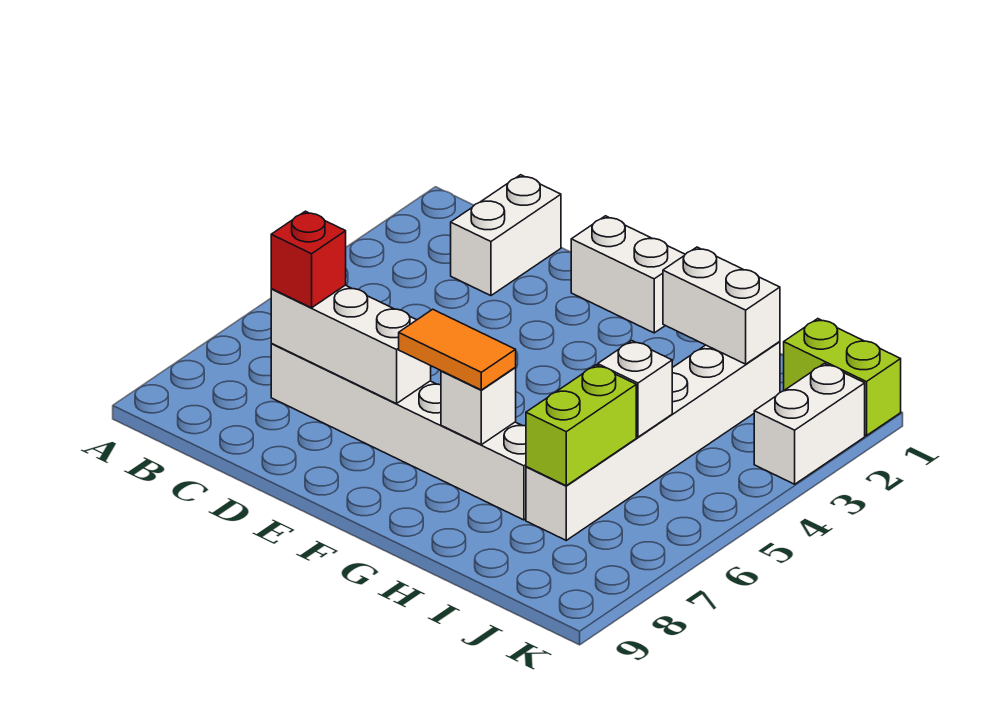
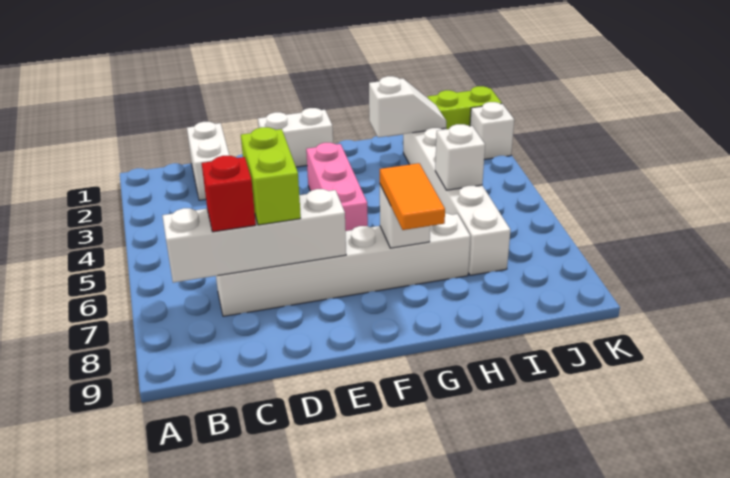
white 1x3 brick [271,285,431,404] -> white 1x4 brick [162,189,346,283]
none -> pink 1x3 brick [306,143,368,231]
orange 1x2 tile [399,309,516,390] -> orange 1x2 tile turned to [380,163,445,230]
white 1x2 brick [663,247,780,364] -> white 1x2 slope [369,76,446,137]
lime 1x2 brick [526,365,636,486] -> lime 1x2 brick moved to [241,127,301,225]
white 1x2 brick [754,363,865,484] -> white 1x1 brick [470,102,514,159]

